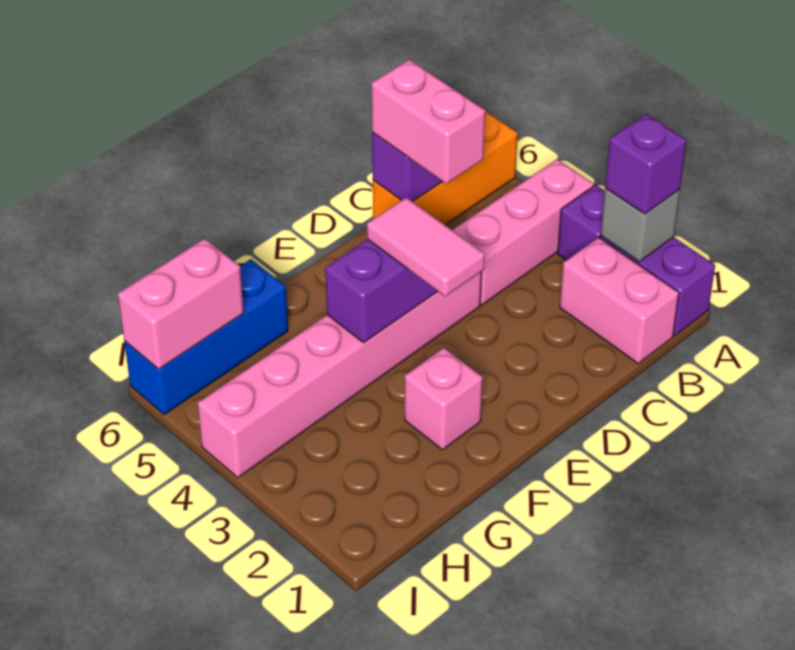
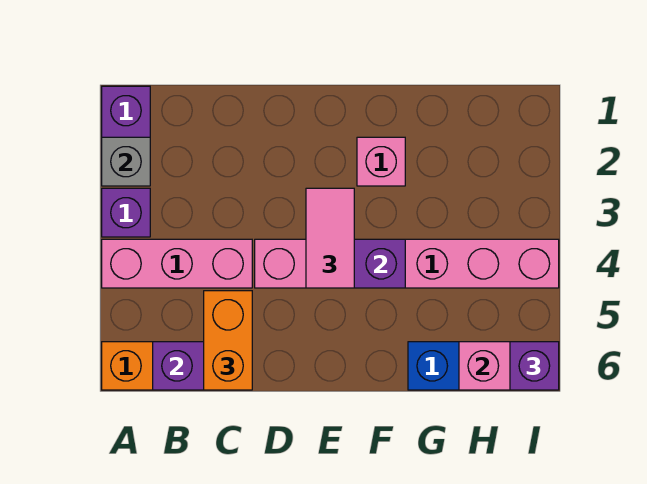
purple 1x1 brick [605,114,686,214] -> purple 1x1 brick moved to [510,342,559,390]
pink 1x2 brick [560,238,679,364] -> none
pink 1x2 brick [372,60,485,184] -> orange 1x2 brick [204,291,252,390]

